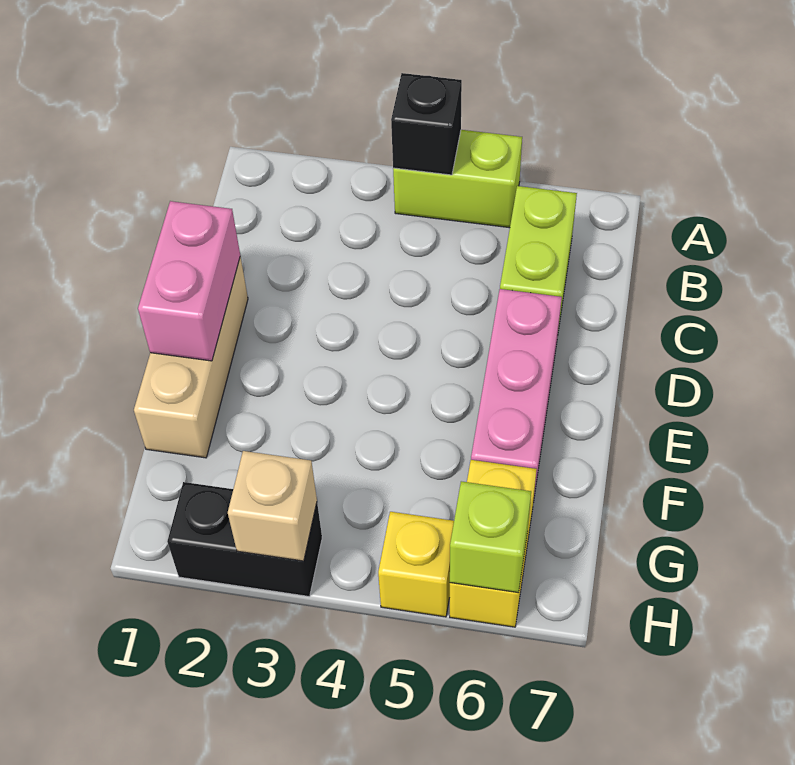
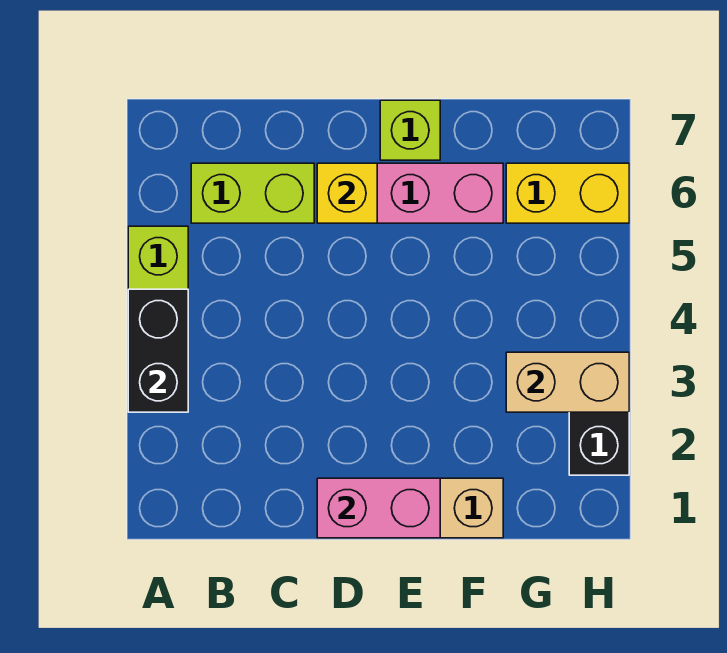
black 1x1 brick [391,73,462,175] -> black 1x2 brick [128,289,188,412]
tan 1x1 brick [228,451,317,561] -> tan 1x2 brick [506,352,629,412]
yellow 1x1 brick [378,512,454,617] -> yellow 1x1 brick moved to [317,163,377,223]
lime 1x1 brick [450,481,531,593] -> lime 1x1 brick moved to [380,100,440,160]

